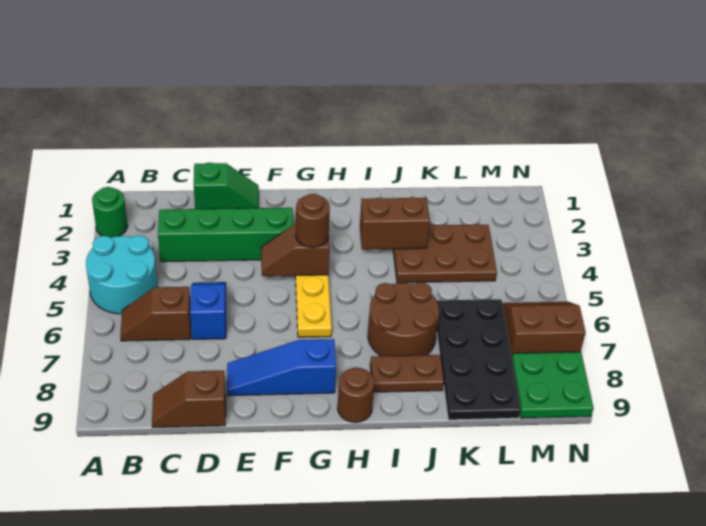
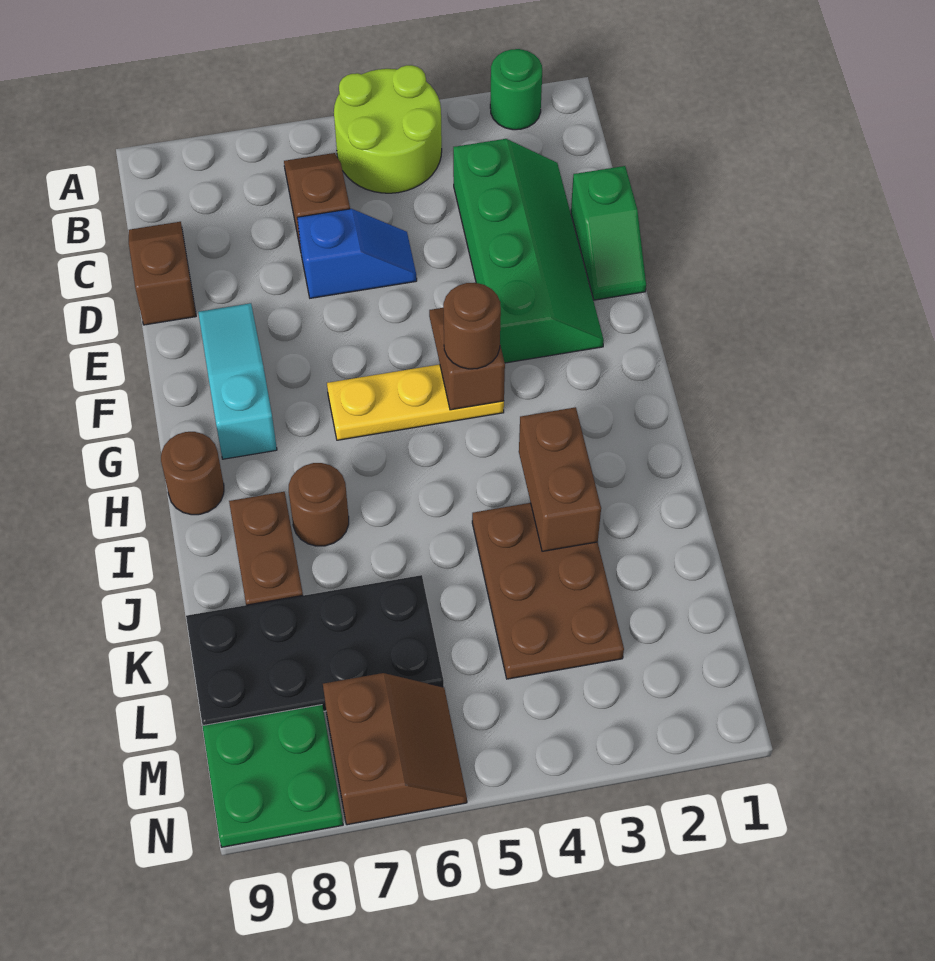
cyan 2x2 round brick [86,235,157,314] -> lime 2x2 round brick [334,65,442,193]
blue 1x3 slope [227,339,336,396] -> cyan 1x3 slope [198,303,277,459]
brown 2x2 round brick [368,282,439,356] -> brown 1x1 round brick [289,463,349,546]

